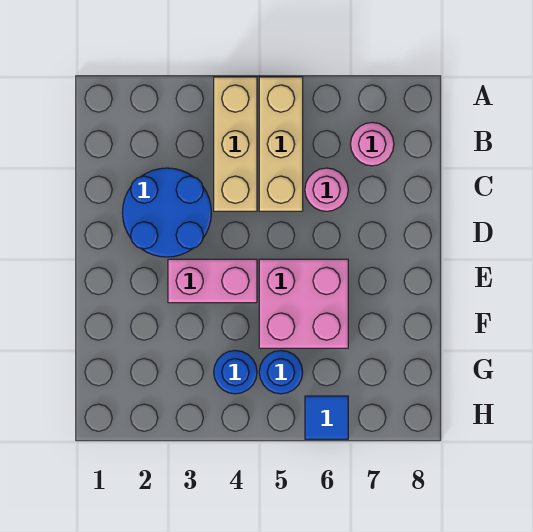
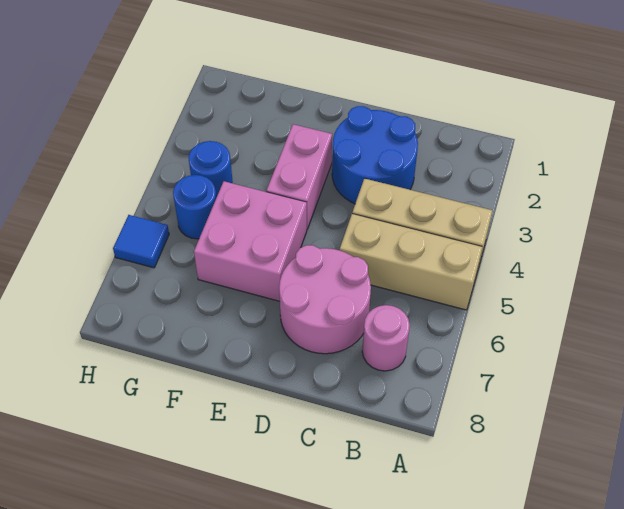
pink 1x1 round brick [305,168,348,211] -> pink 2x2 round brick [279,245,371,354]

